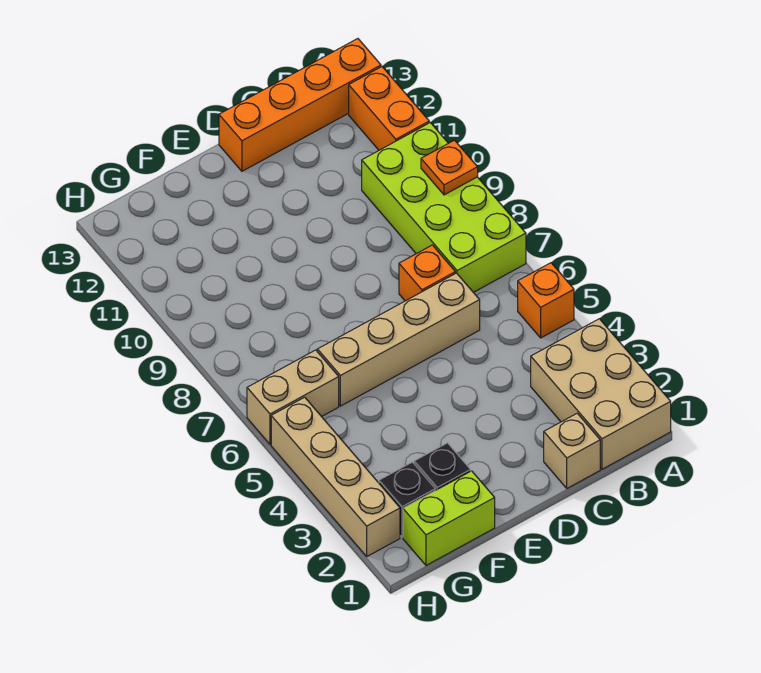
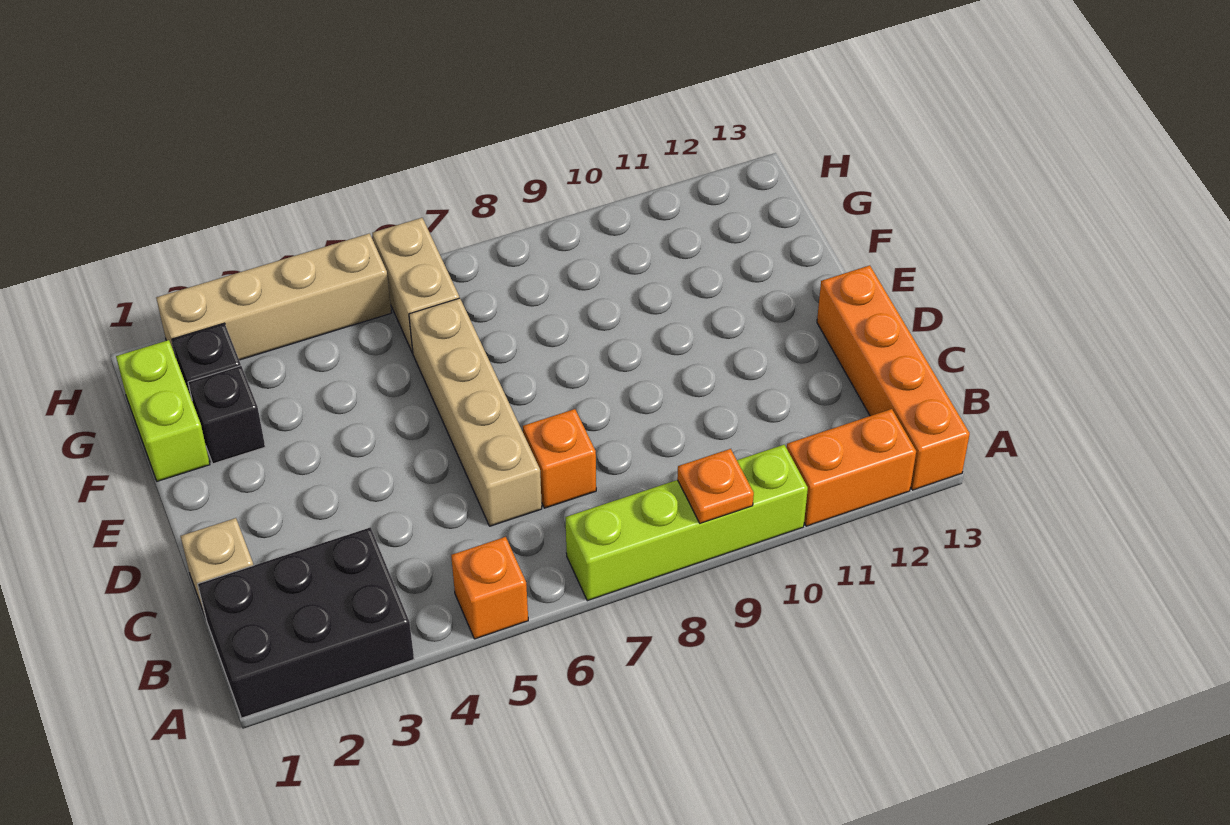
tan 2x3 brick [531,319,671,469] -> black 2x3 brick [198,527,414,718]
lime 2x4 brick [362,123,526,292] -> lime 1x4 brick [565,445,808,601]

